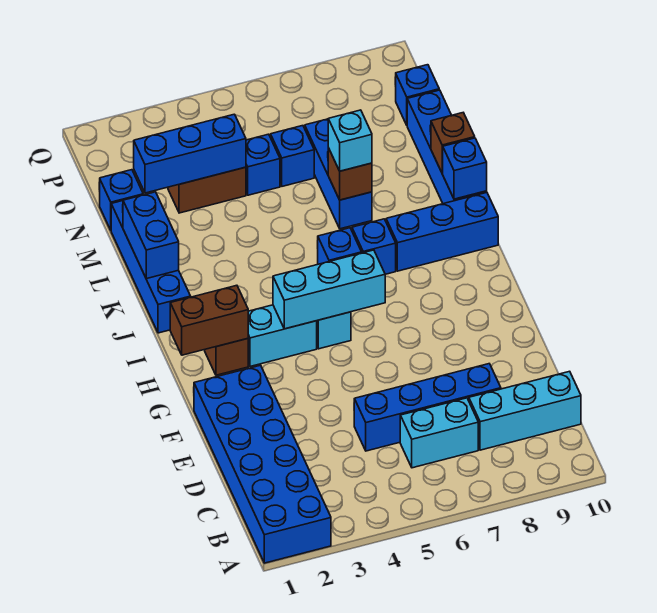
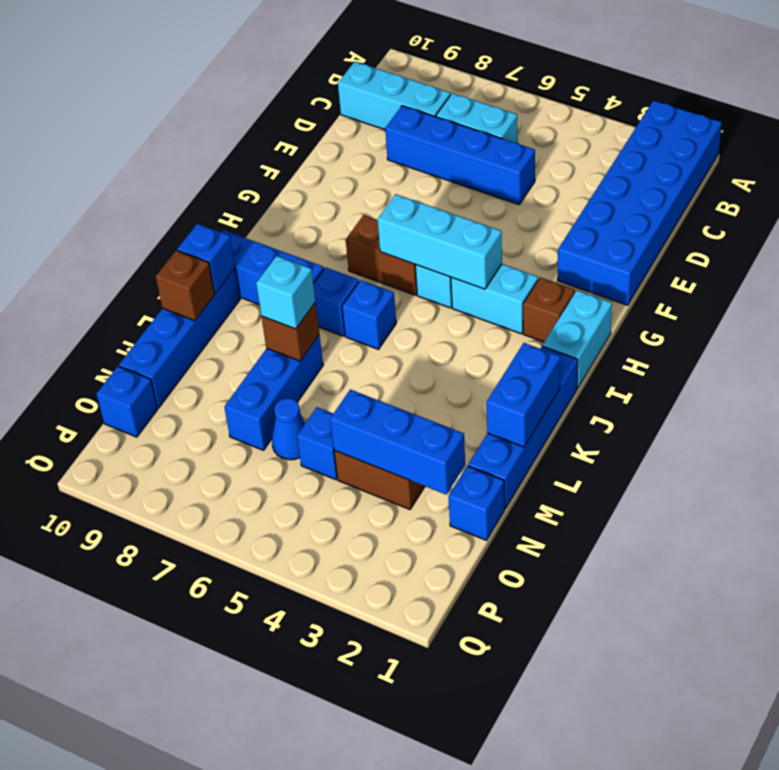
none -> cyan 1x2 brick [543,290,612,389]
brown 1x2 brick [170,285,248,355] -> brown 1x2 brick moved to [346,215,417,295]
blue 1x1 brick [271,126,314,186] -> blue 1x1 cone [272,398,305,460]

